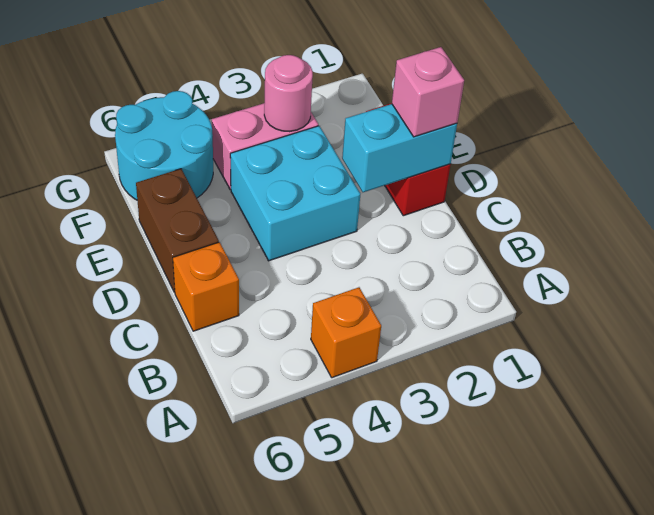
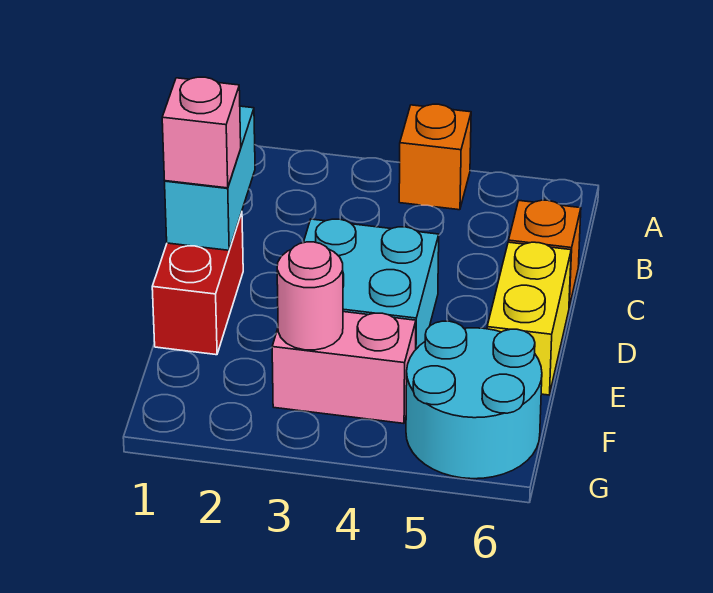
cyan 1x2 brick [342,104,457,192] -> cyan 1x2 brick turned to [165,106,255,250]
brown 1x2 brick [136,169,219,292] -> yellow 1x2 brick [487,242,571,395]

